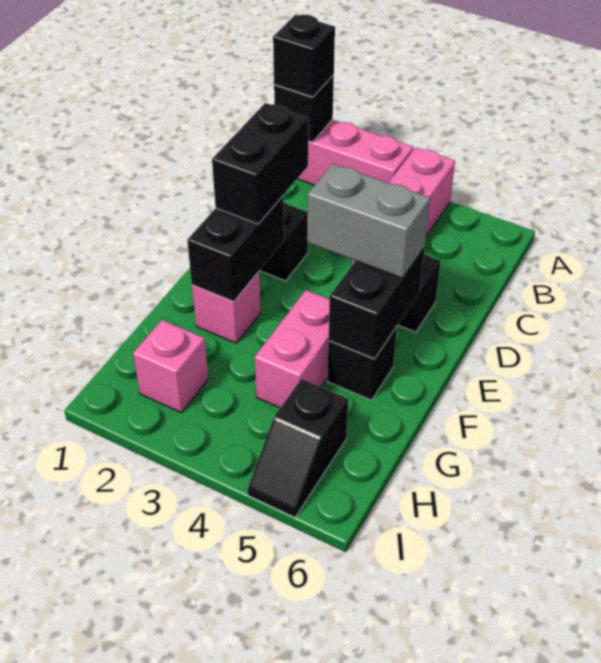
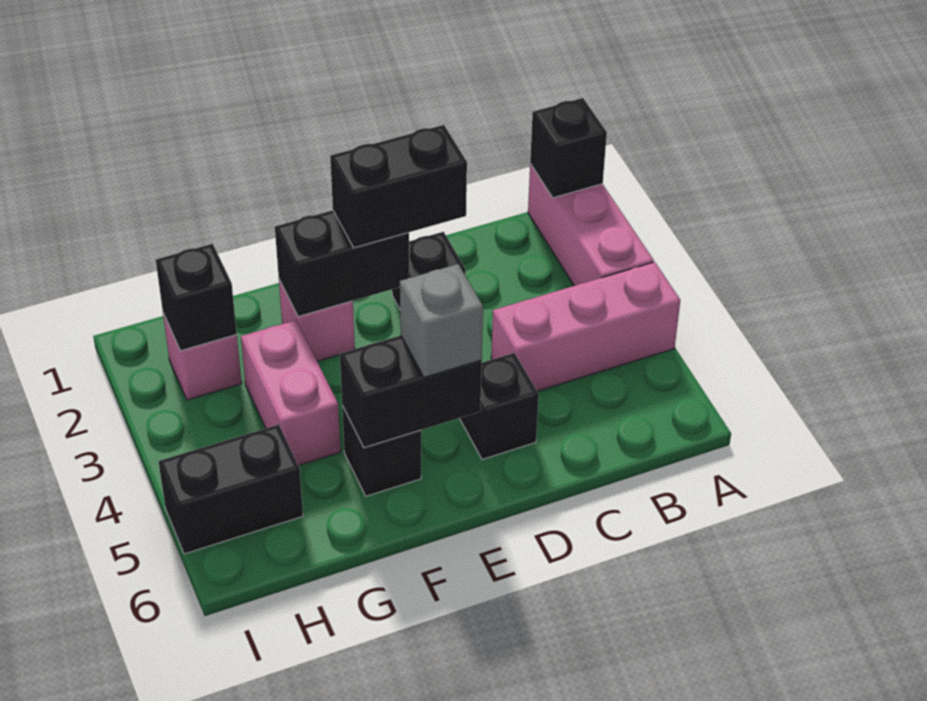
black 1x1 brick [273,15,335,97] -> black 1x1 brick moved to [156,244,237,351]
grey 1x2 brick [307,164,430,278] -> grey 1x1 brick [400,264,483,377]
pink 1x2 brick [255,290,330,408] -> pink 1x2 brick turned to [241,320,341,465]
black 1x2 slope [248,379,348,518] -> black 1x2 brick [158,424,303,554]

